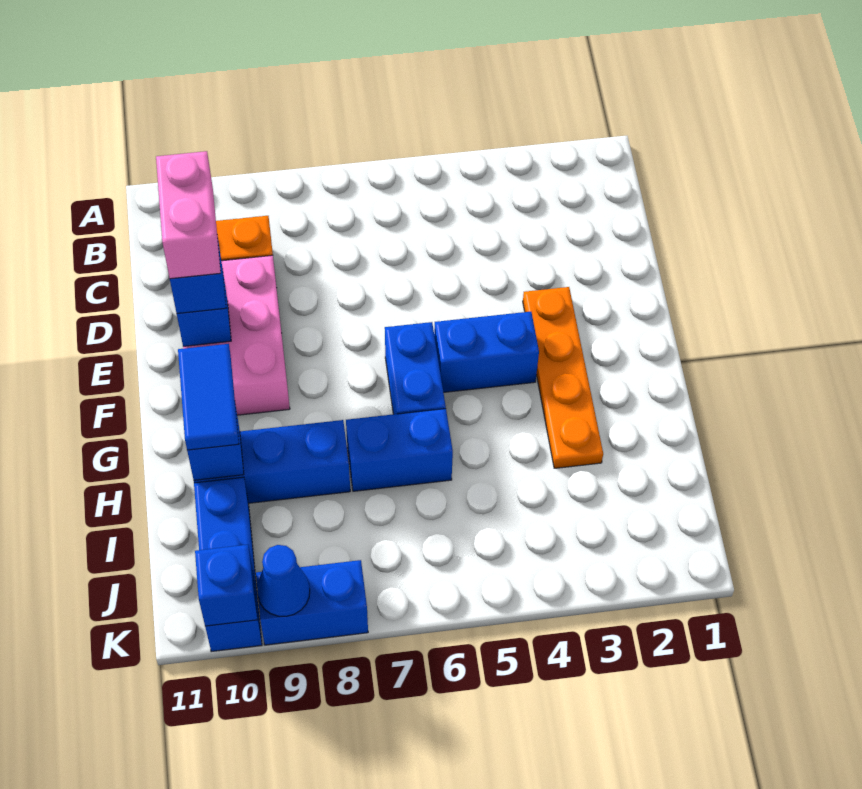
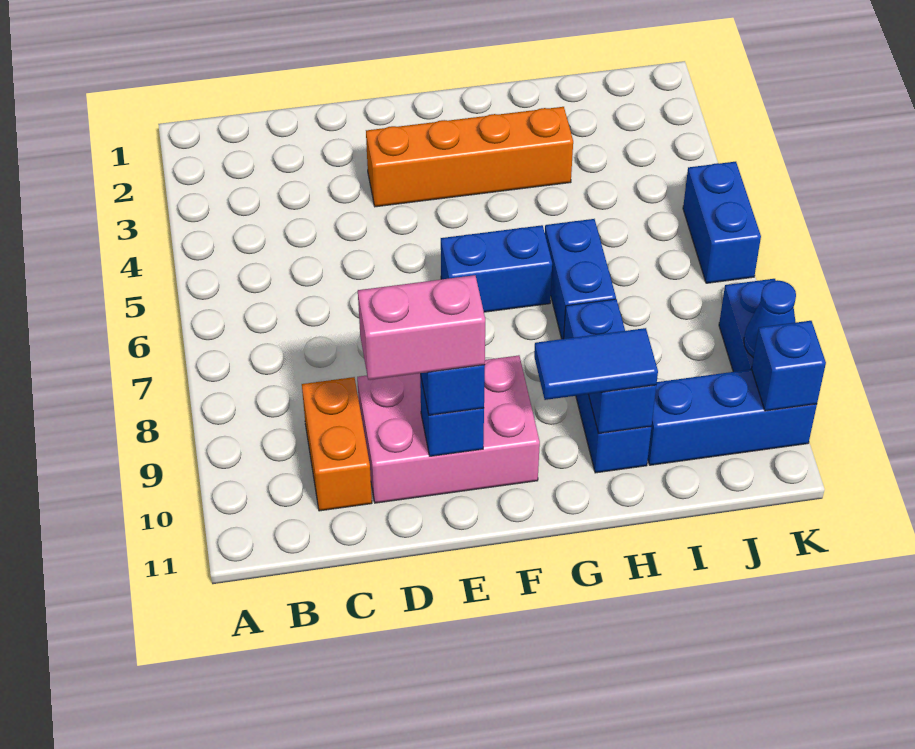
orange 1x4 plate [523,287,603,468] -> orange 1x4 brick [366,107,573,207]
blue 1x2 brick [434,312,539,392] -> blue 1x2 brick moved to [683,162,761,283]

